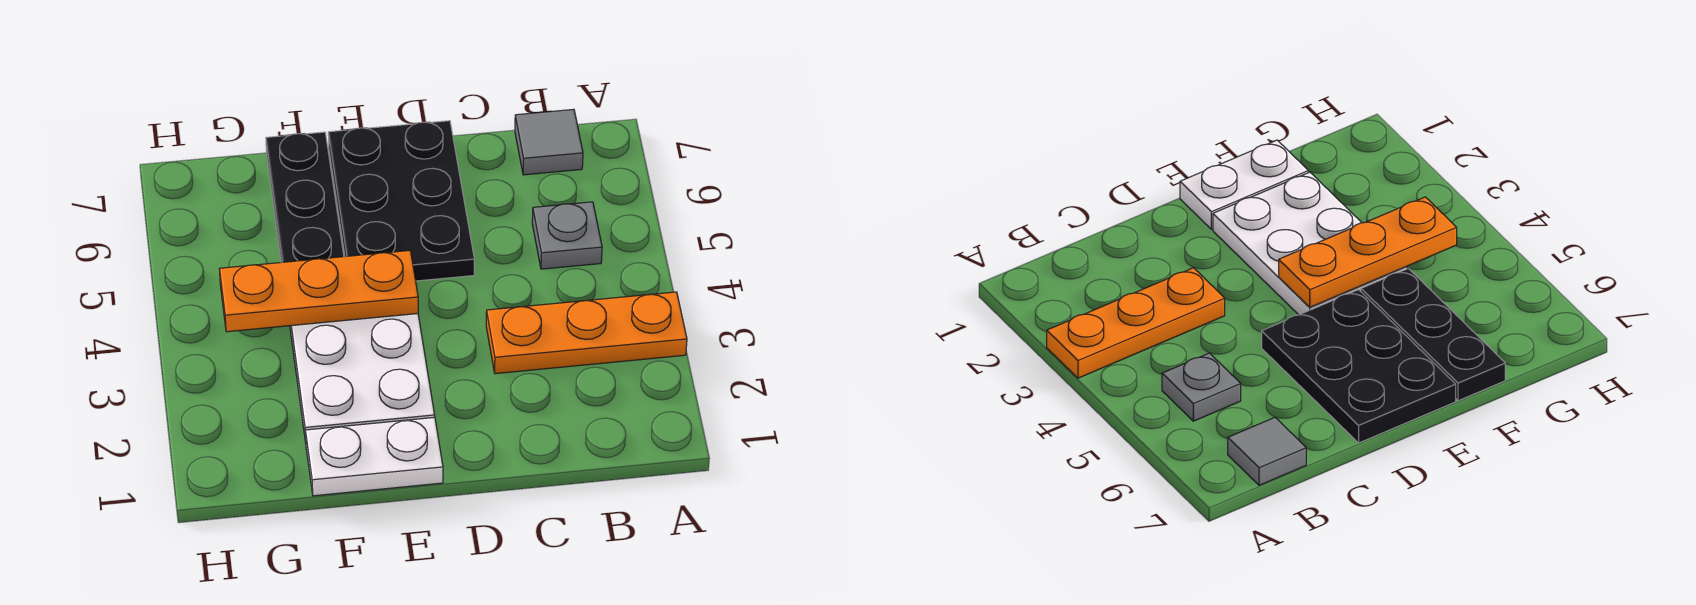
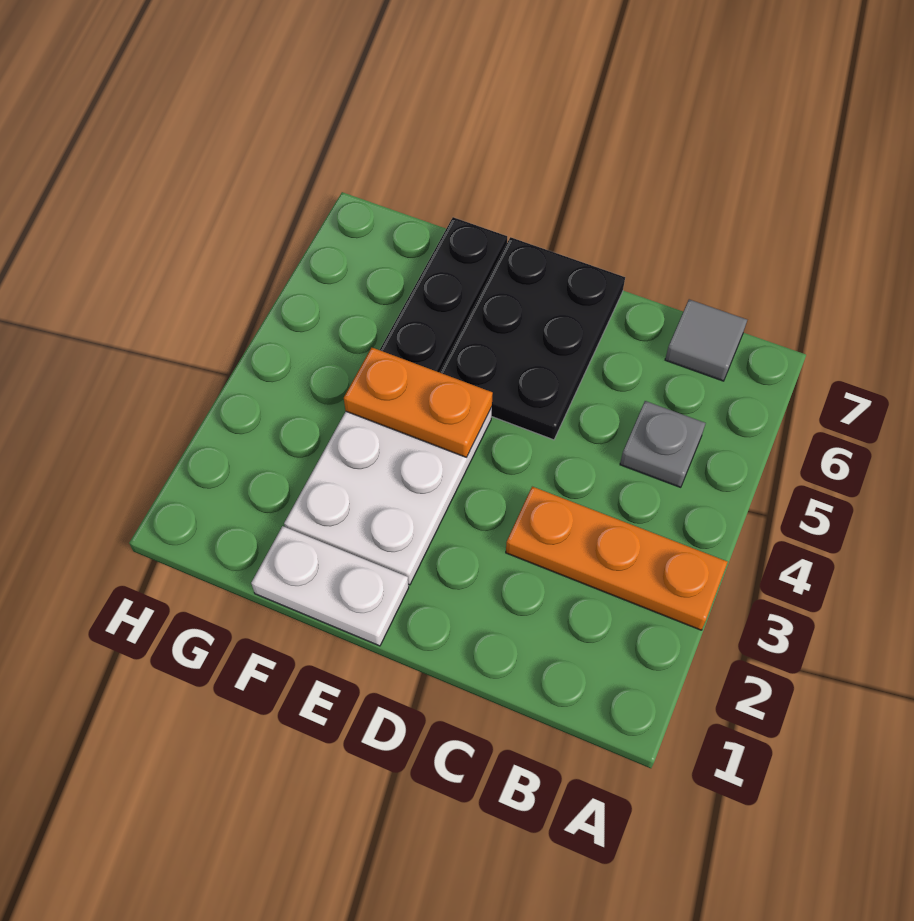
orange 1x3 plate [220,251,418,332] -> orange 1x2 plate [344,348,493,457]

